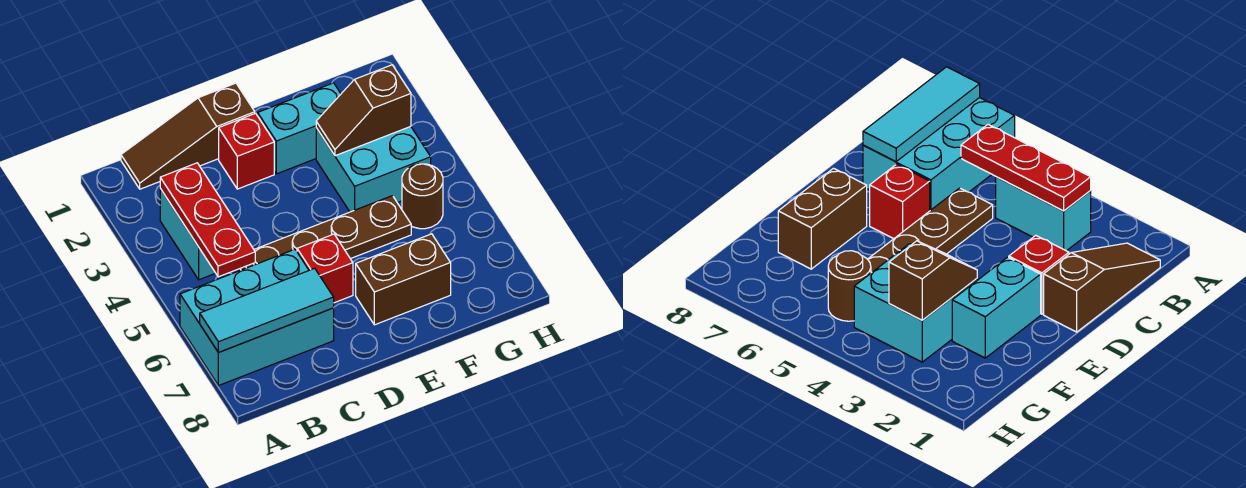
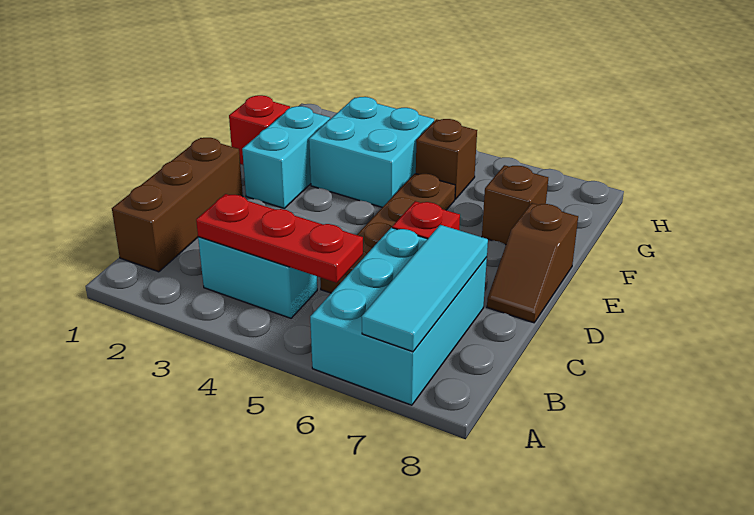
brown 1x3 slope [121,83,255,189] -> brown 1x3 brick [112,138,243,272]
red 1x1 brick [219,113,274,189] -> red 1x1 brick moved to [229,95,290,165]
brown 1x2 brick [356,234,451,325] -> brown 1x1 brick [482,165,548,245]
brown 1x2 slope [316,65,411,156] -> brown 1x2 slope moved to [487,203,578,323]
brown 1x1 round brick [402,164,443,229] -> brown 1x1 brick [416,119,477,199]

